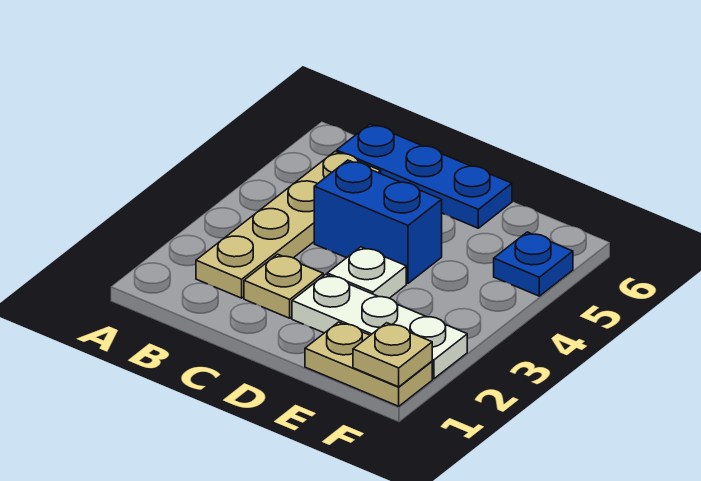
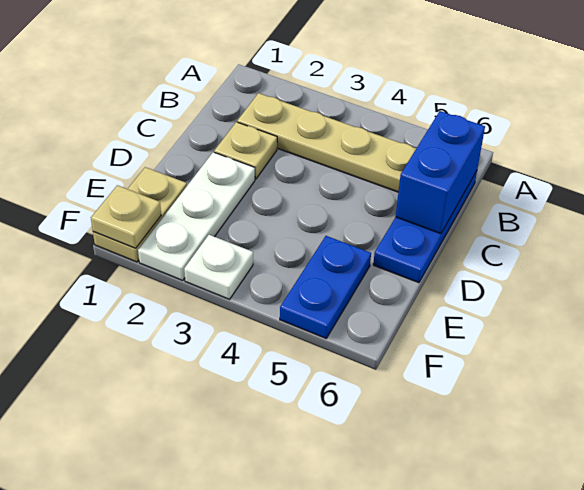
blue 1x2 brick [314,160,442,283] -> blue 1x2 brick moved to [396,111,485,234]
white 1x1 plate [327,247,406,298] -> white 1x1 plate moved to [184,235,253,299]
blue 1x1 plate [494,232,573,296] -> blue 1x2 plate [280,236,371,338]

